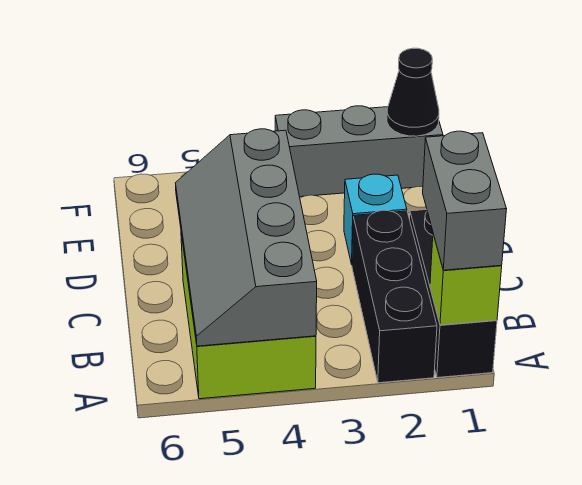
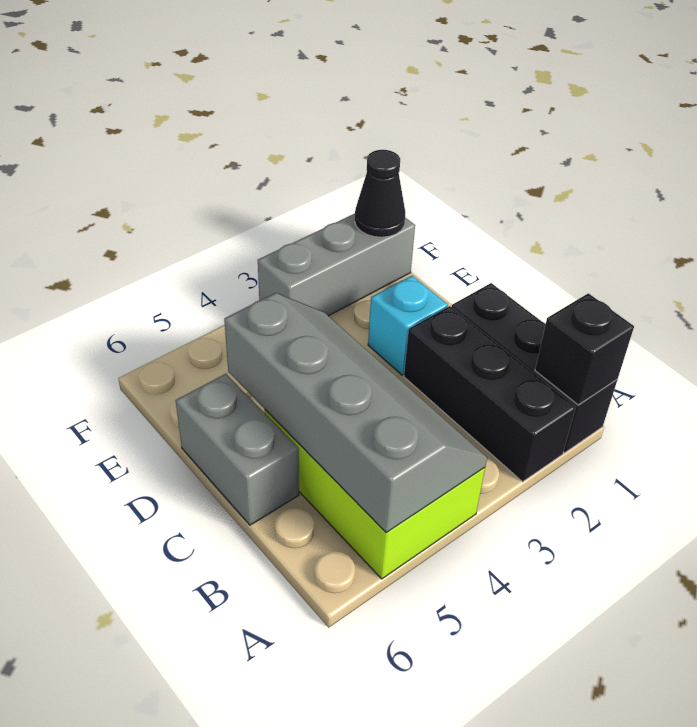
lime 1x1 brick [430,234,502,325] -> black 1x1 brick [535,293,634,405]
grey 1x2 brick [423,131,506,270] -> grey 1x2 brick moved to [176,374,299,525]
grey 2x4 slope [176,129,317,346] -> grey 2x4 slope turned to [224,293,487,532]

